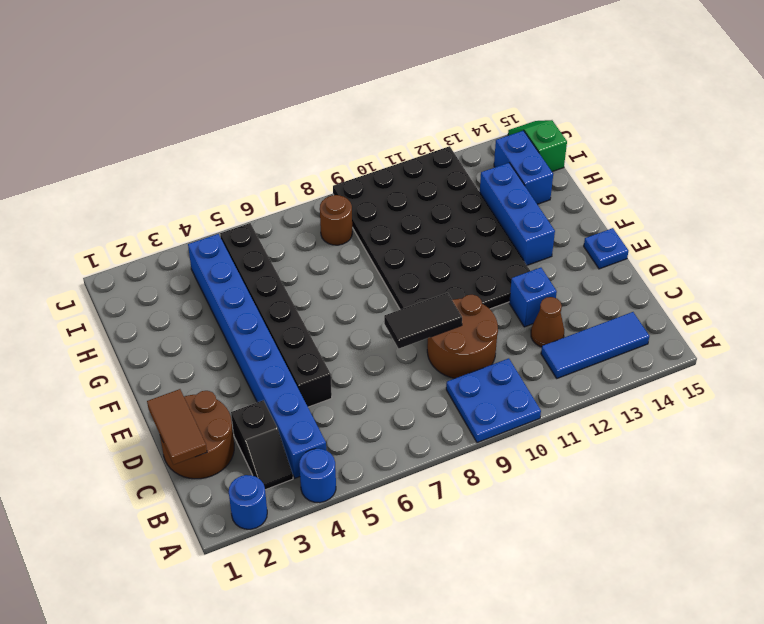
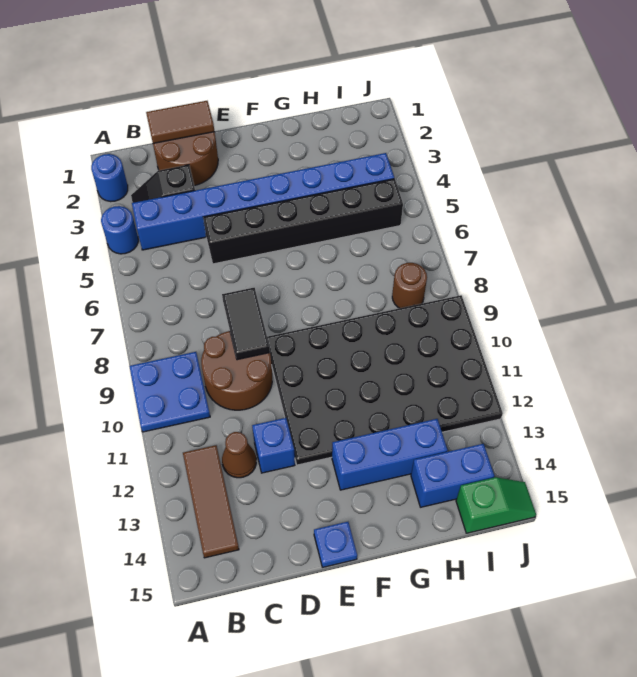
blue 1x3 tile [541,312,649,378] -> brown 1x3 tile [183,445,239,558]

